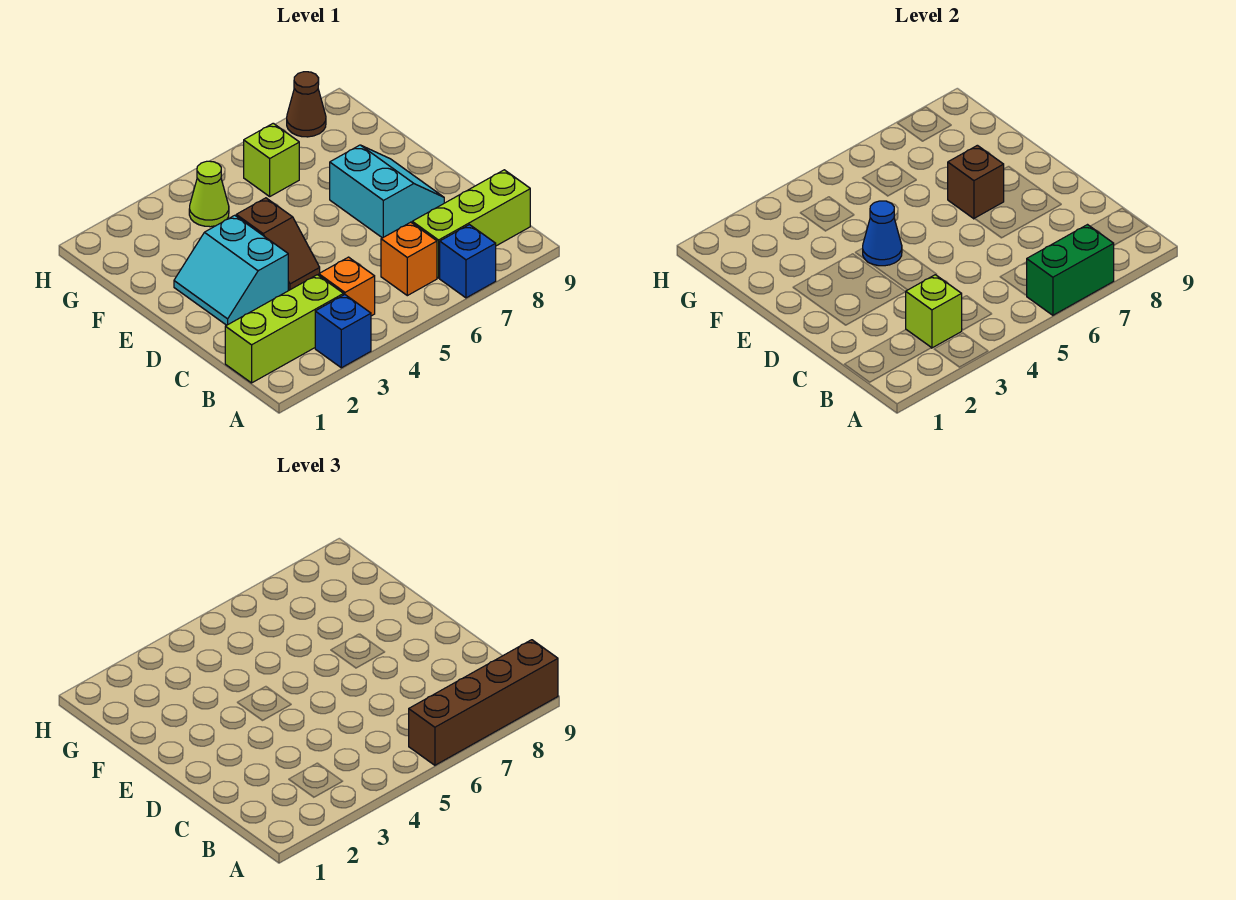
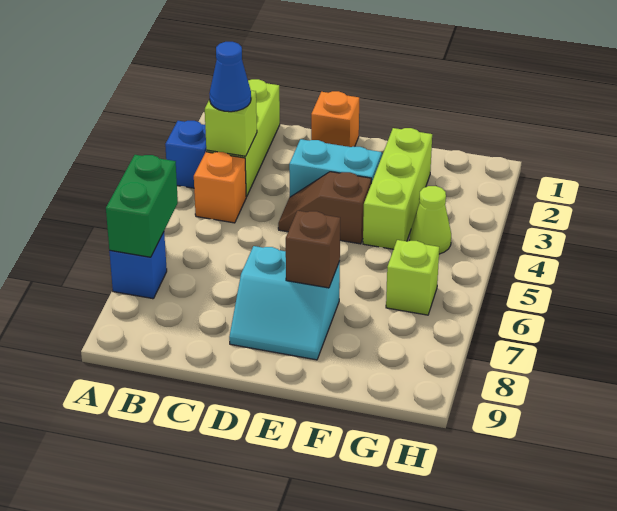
brown 1x4 brick [409,640,558,765] -> none
orange 1x1 brick [381,222,437,296] -> orange 1x1 brick moved to [311,91,359,147]
lime 1x3 brick [412,170,530,278] -> lime 1x3 brick moved to [363,128,432,249]
blue 1x1 cone [863,201,902,266] -> blue 1x1 cone moved to [209,42,251,112]
brown 1x1 cone [287,72,326,137] -> none

